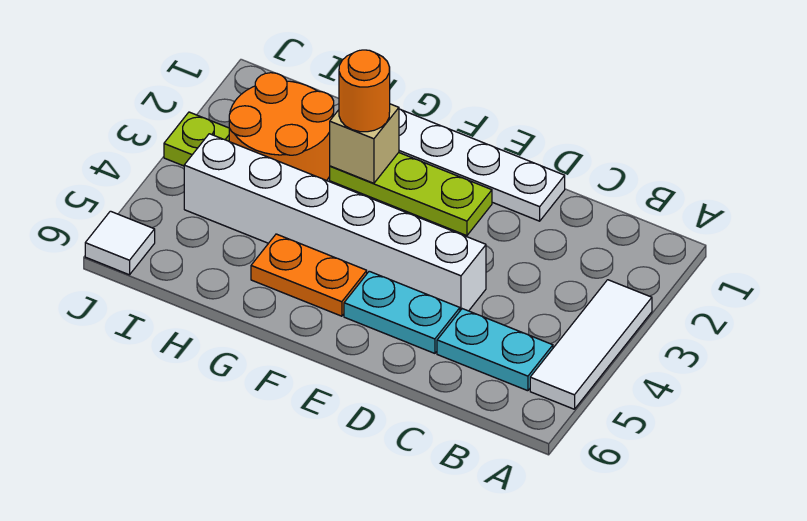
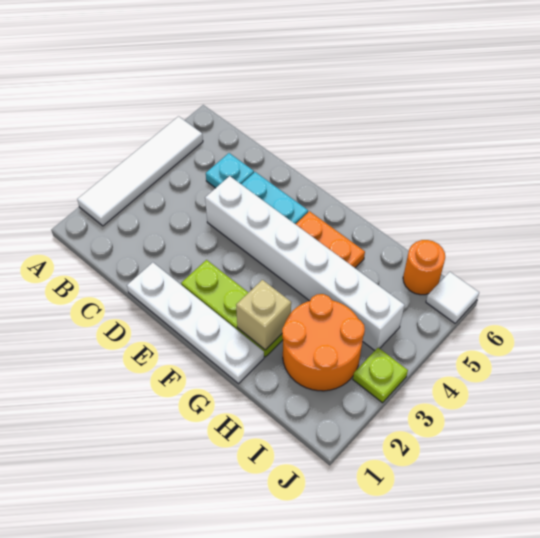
white 1x3 tile [530,280,652,409] -> white 1x4 tile [77,116,203,226]
cyan 1x2 plate [437,309,553,391] -> cyan 1x1 plate [206,153,254,188]
orange 1x1 round brick [339,50,390,132] -> orange 1x1 round brick moved to [403,240,445,295]

